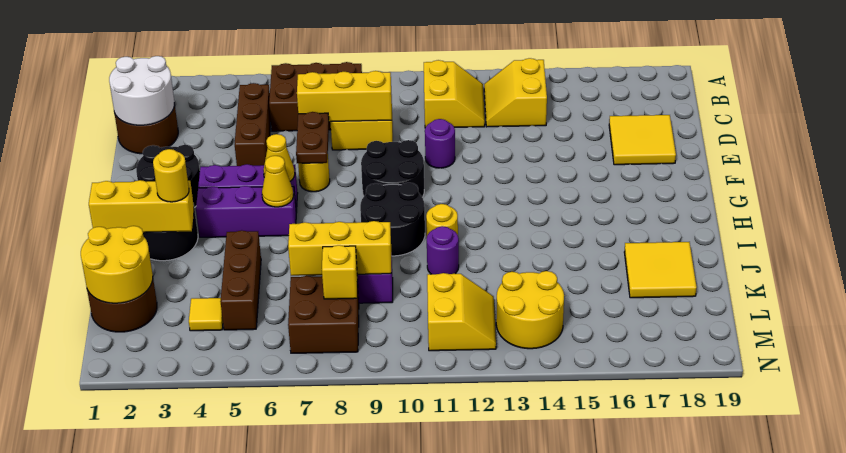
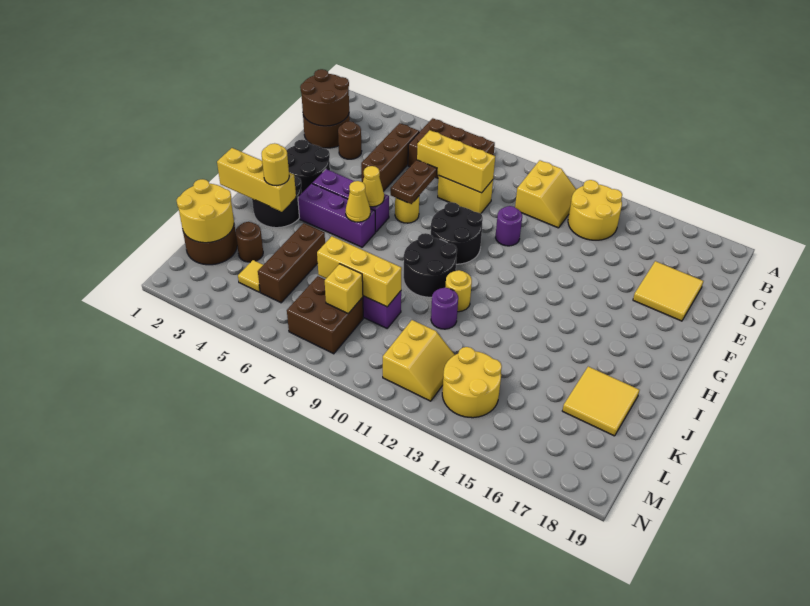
yellow 2x2 slope [484,58,547,127] -> yellow 2x2 round brick [568,180,622,240]
white 2x2 round brick [109,56,174,125] -> brown 2x2 round brick [300,69,349,126]
none -> brown 1x1 round brick [338,121,362,159]
none -> brown 1x1 round brick [235,222,263,262]

